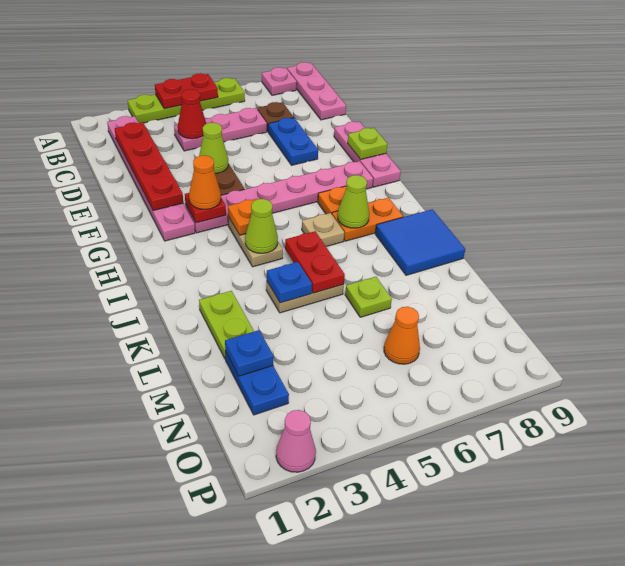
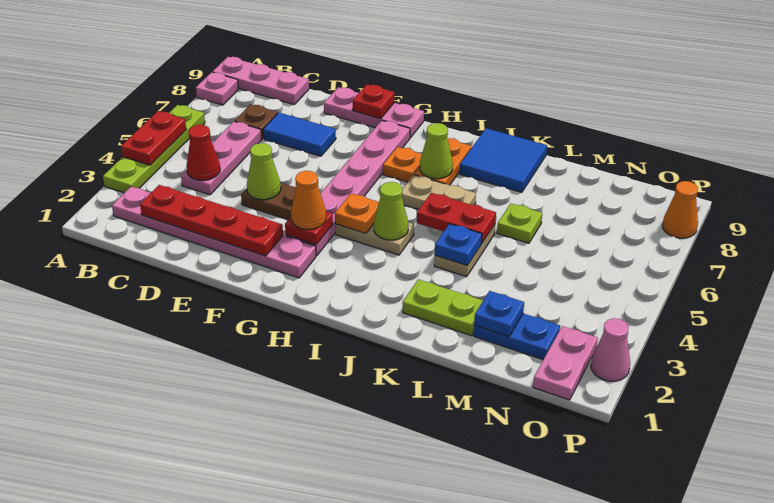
blue 1x2 plate [268,118,318,165] -> blue 1x2 tile [263,113,336,156]
lime 1x1 plate [348,128,387,160] -> red 1x1 plate [353,85,394,119]
tan 1x1 plate [302,213,344,246] -> tan 1x2 plate [402,175,476,210]
orange 1x1 cone [384,307,420,364] -> orange 1x1 cone moved to [662,181,698,238]
none -> pink 1x2 plate [533,326,598,400]

